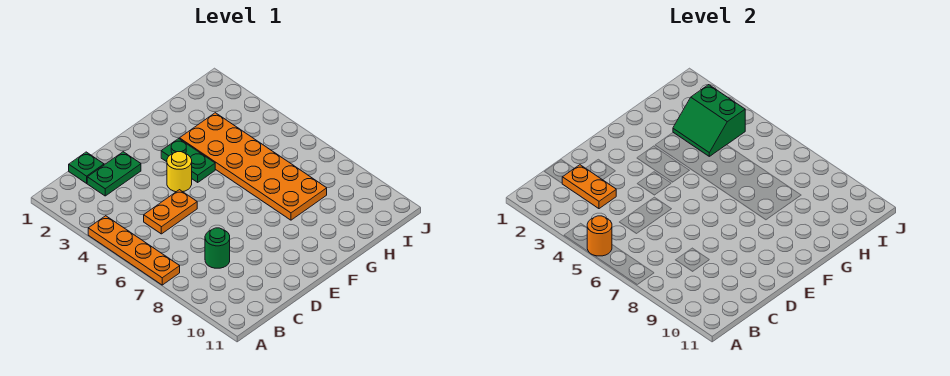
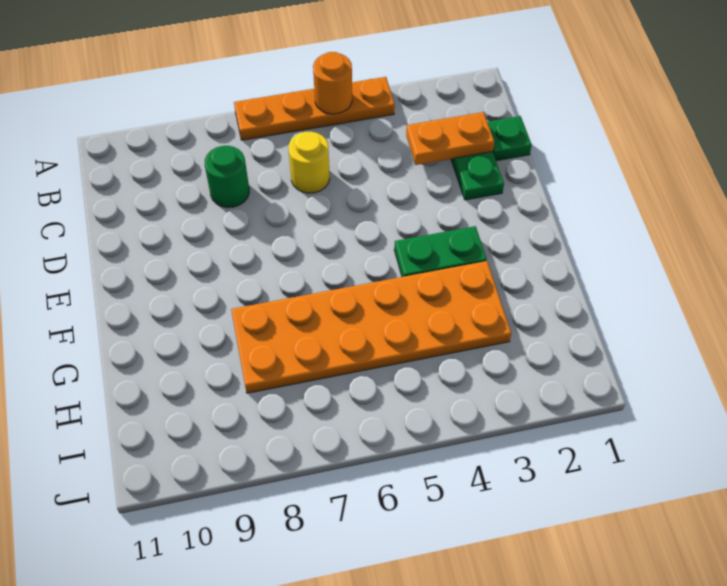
orange 1x2 plate [144,190,197,234] -> none
yellow 1x1 round brick [167,152,192,192] -> yellow 1x1 round brick moved to [288,132,330,193]
green 2x2 slope [673,85,745,156] -> none

